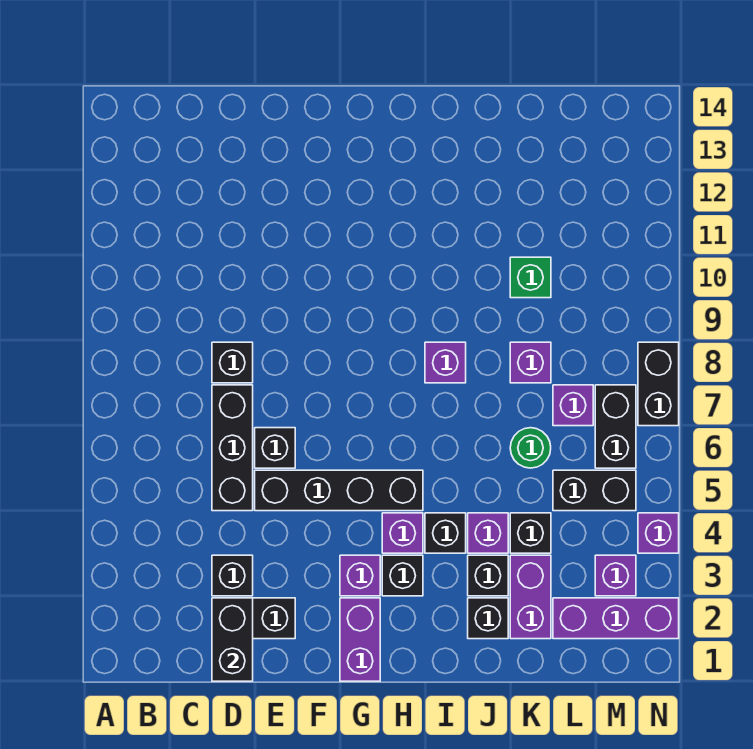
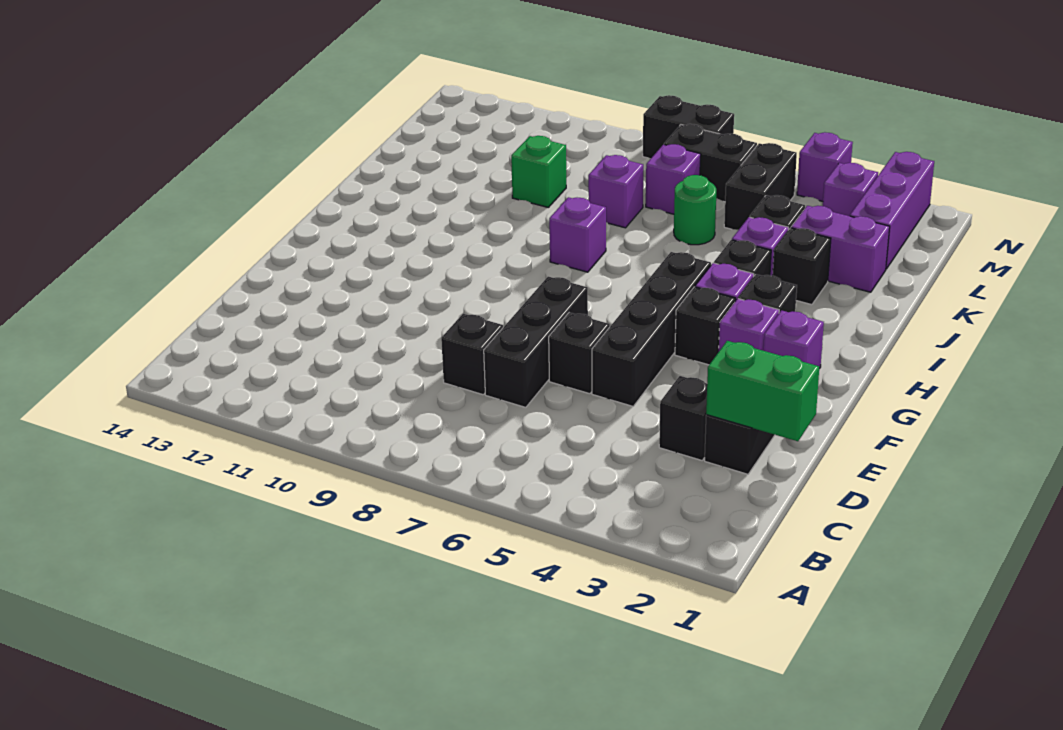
black 1x2 brick [212,598,253,681] -> green 1x2 brick [706,341,819,441]
black 1x3 brick [212,385,253,511] -> black 1x3 brick turned to [484,276,588,407]
purple 1x2 brick [340,598,380,681] -> purple 1x1 brick [763,310,824,369]
black 1x1 brick [468,598,508,639] -> black 1x1 brick moved to [675,287,735,365]

